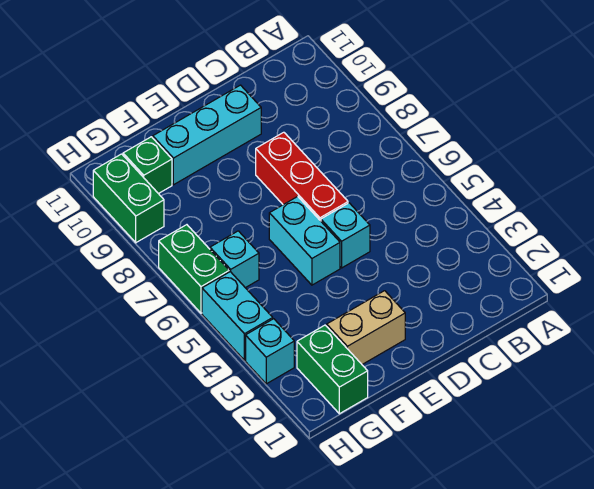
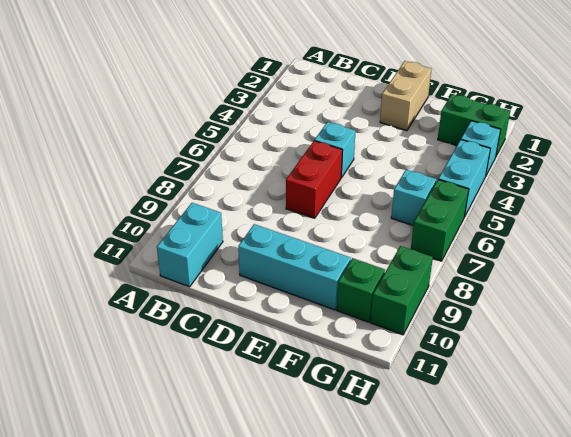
red 1x3 brick [256,132,348,221] -> red 1x2 brick [286,141,343,218]
tan 1x2 brick [327,291,405,364] -> tan 1x2 brick turned to [380,61,431,131]
cyan 1x2 brick [269,196,340,285] -> cyan 1x2 brick moved to [157,203,223,287]
green 1x2 brick [297,325,368,414] -> green 1x2 brick turned to [438,94,510,156]

